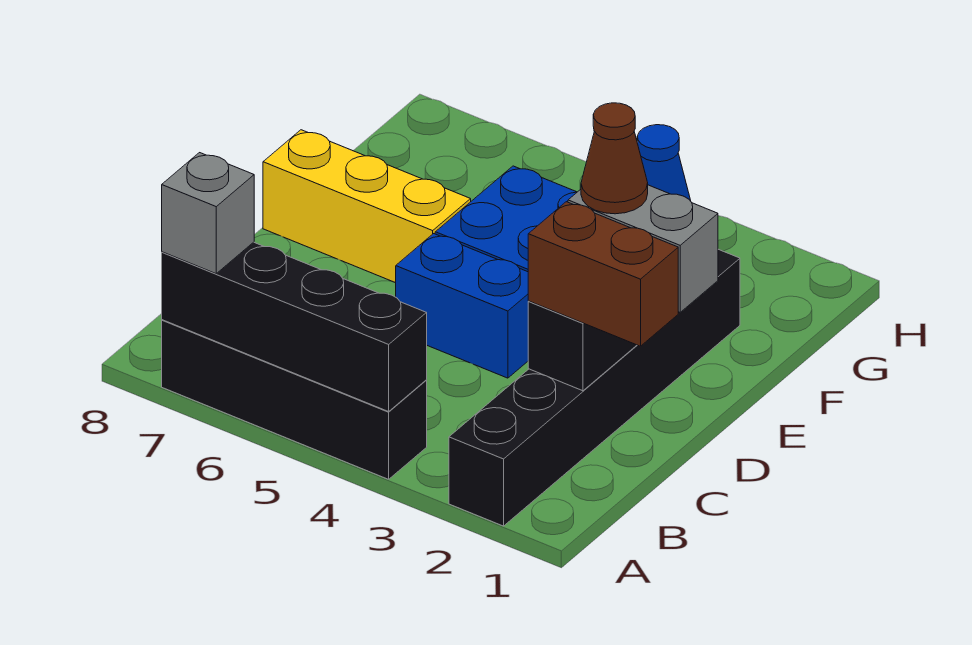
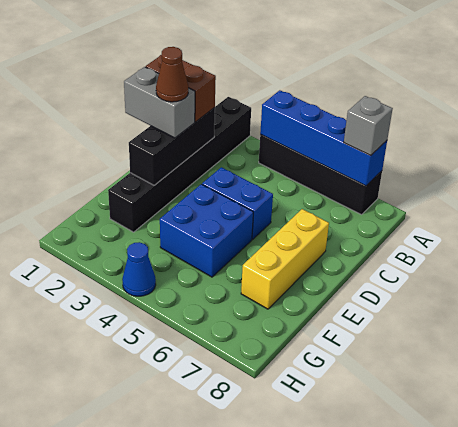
black 1x4 brick [162,242,427,412] -> blue 1x4 brick [260,90,387,186]
yellow 1x3 brick [263,130,471,283] -> yellow 1x3 brick turned to [241,209,329,309]

